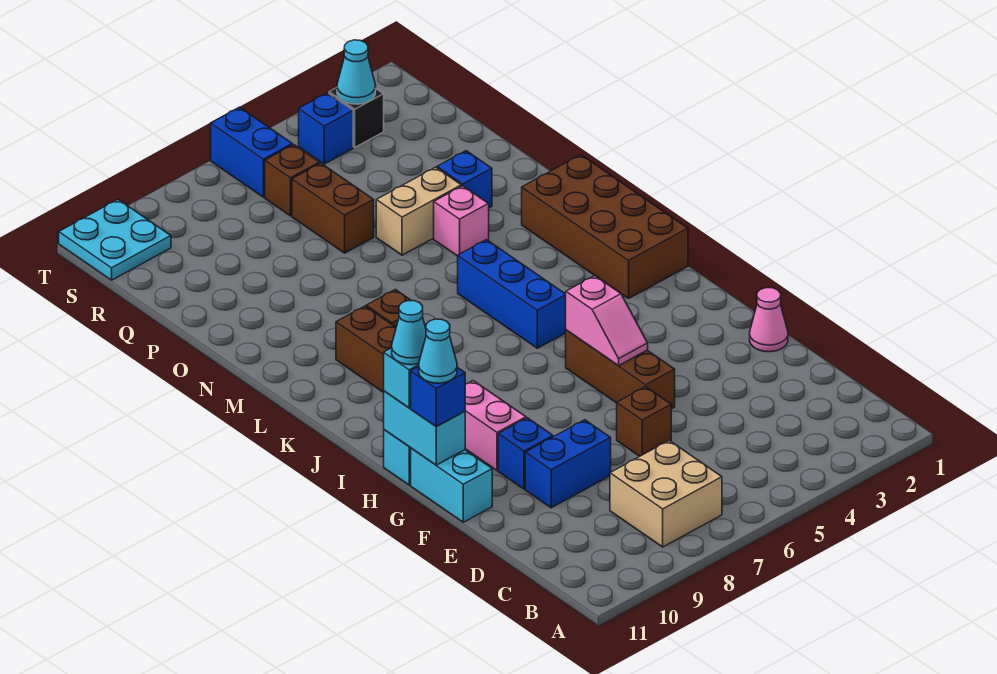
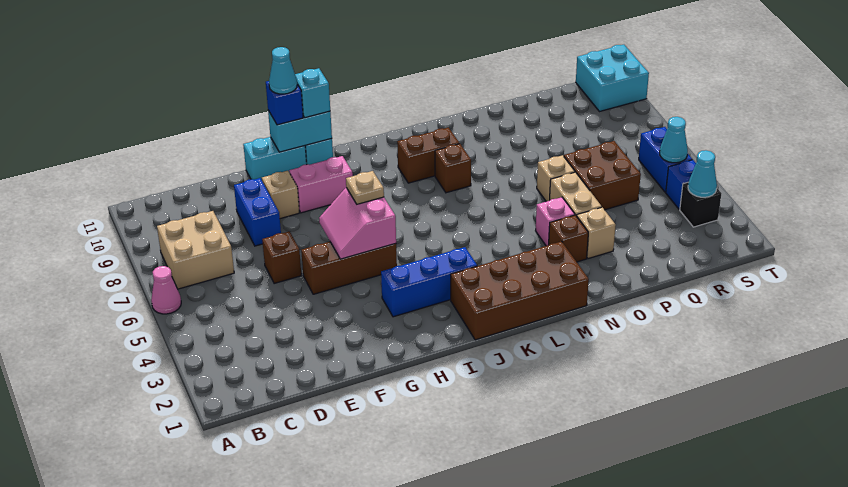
pink 1x1 cone [750,288,788,352] -> pink 1x1 cone moved to [151,266,181,314]
blue 1x1 brick [498,418,553,489] -> tan 1x1 brick [262,171,299,219]
pink 1x2 slope [566,276,648,366] -> pink 2x2 slope [319,188,396,259]
none -> tan 1x1 plate [346,171,384,204]
cyan 1x1 cone [392,301,426,365] -> cyan 1x1 cone moved to [660,117,688,163]
blue 1x3 brick [458,240,566,348] -> blue 1x3 brick moved to [381,247,477,317]
blue 1x1 brick [437,151,492,208] -> tan 1x1 brick [577,207,616,259]
none -> tan 1x1 brick [537,155,575,202]
brown 1x2 brick [292,163,374,253] -> brown 2x2 brick [564,141,641,210]
brown 1x1 brick [265,145,320,216] -> brown 1x1 brick moved to [549,215,588,262]
blue 1x2 brick [211,107,292,197] -> blue 1x2 brick turned to [639,127,692,192]
cyan 2x2 plate [59,200,171,280] -> cyan 2x2 brick [576,45,649,112]

